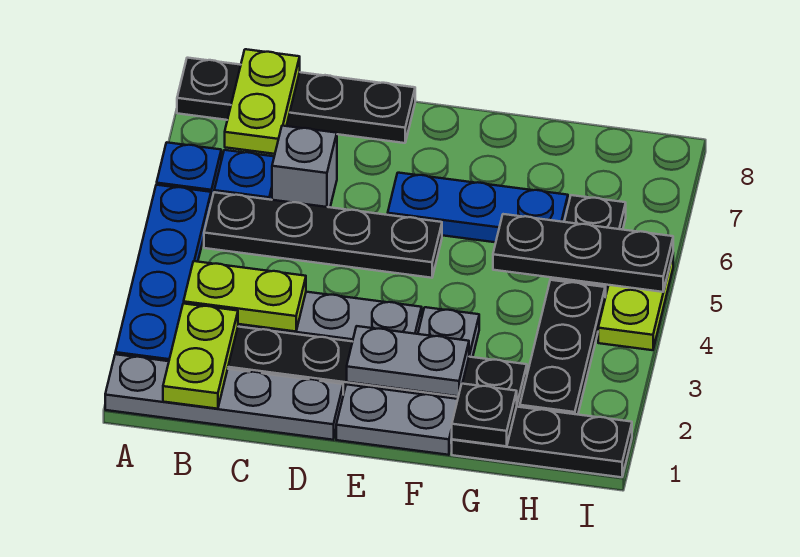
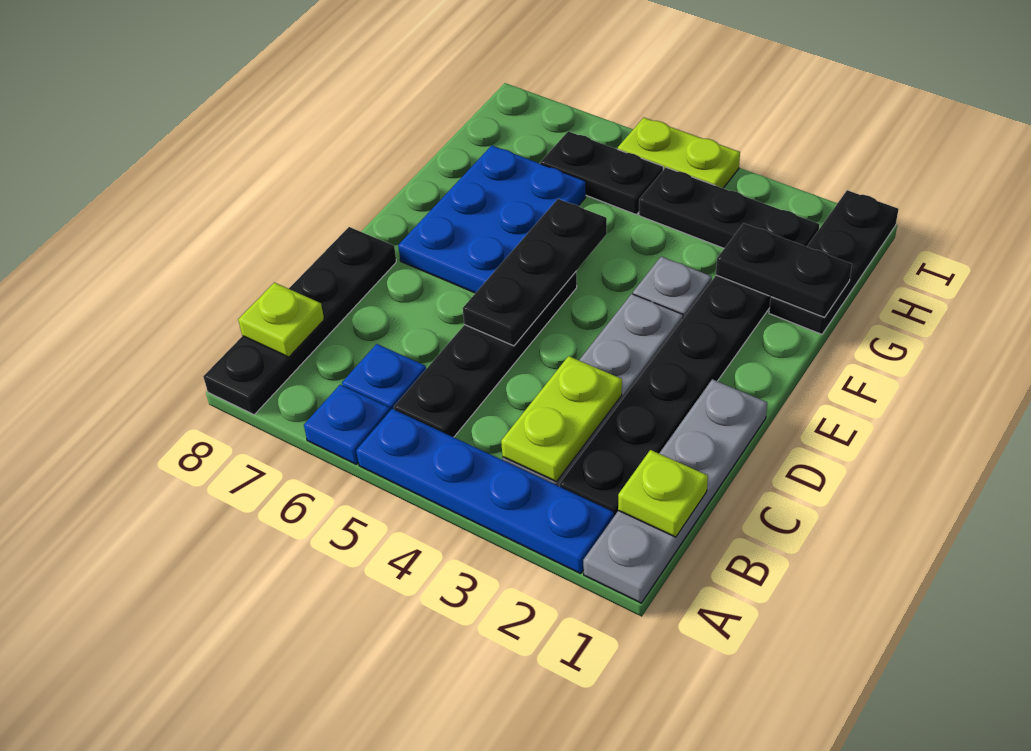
lime 1x2 plate [163,303,238,409] -> lime 1x1 plate [618,450,708,537]
lime 1x2 plate [225,49,300,154] -> lime 1x1 plate [238,283,324,357]
grey 1x1 brick [272,126,337,207] -> none
grey 1x2 plate [336,384,458,455] -> none
grey 1x2 plate [347,326,469,396] -> none
blue 1x3 plate [388,173,568,242] -> blue 2x3 plate [398,146,586,293]
black 1x1 plate [452,384,517,446] -> black 1x2 plate [716,223,852,317]
black 1x3 plate [493,214,673,292] -> black 1x3 plate moved to [463,199,607,346]

